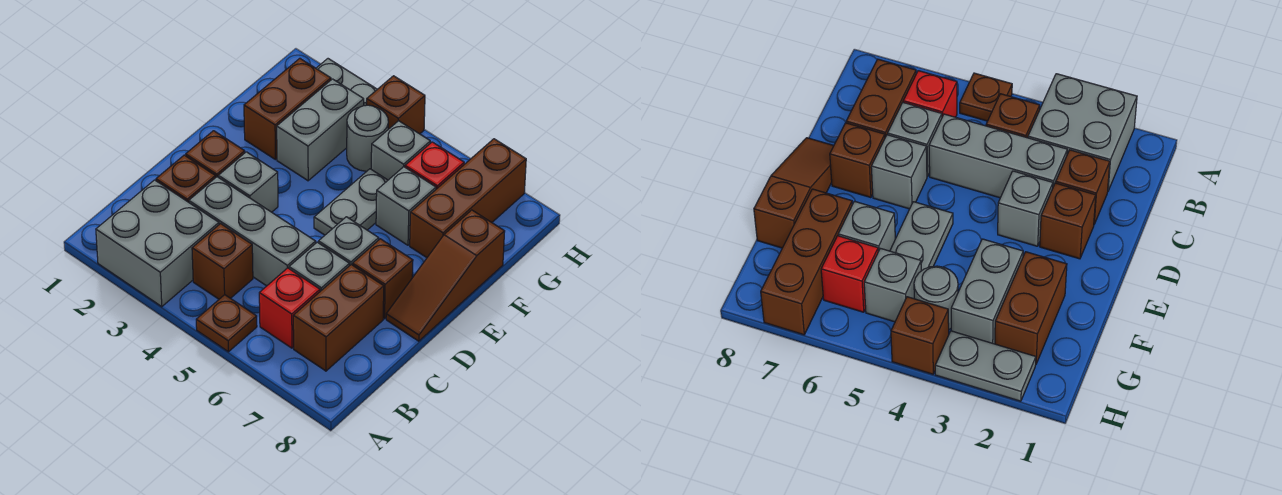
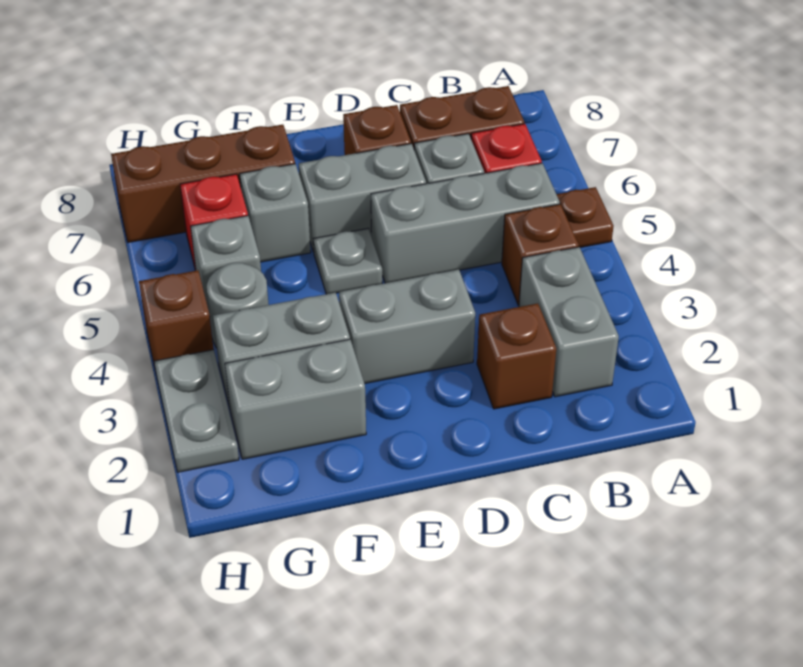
grey 2x2 brick [96,180,219,307] -> grey 1x2 brick [519,247,619,397]
grey 1x3 brick [189,177,316,286] -> grey 1x3 brick turned to [371,163,560,283]
brown 1x1 brick [186,131,245,178] -> none
grey 1x1 brick [218,152,278,212] -> grey 1x2 brick [339,270,475,384]
grey 1x1 brick [319,217,379,266] -> grey 1x2 brick [299,144,426,252]
brown 1x3 slope [386,210,505,341] -> none
grey 1x2 plate [314,169,388,235] -> grey 1x1 plate [313,229,382,294]
brown 1x2 brick [244,58,331,160] -> grey 1x2 brick [225,339,366,459]

